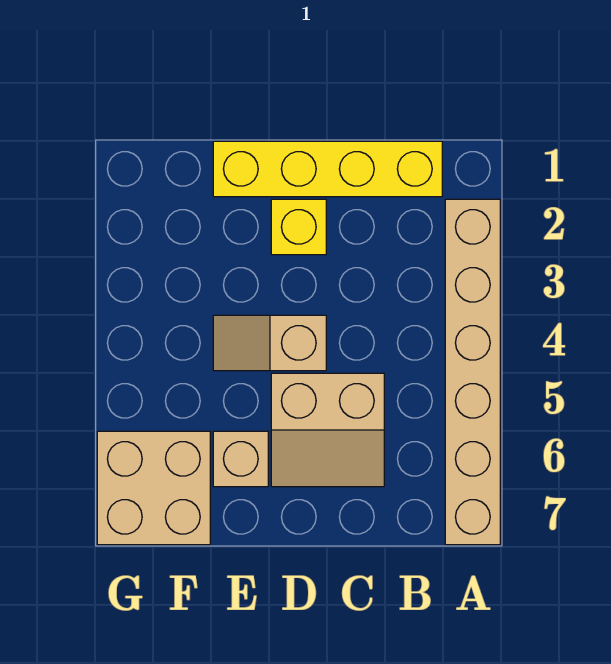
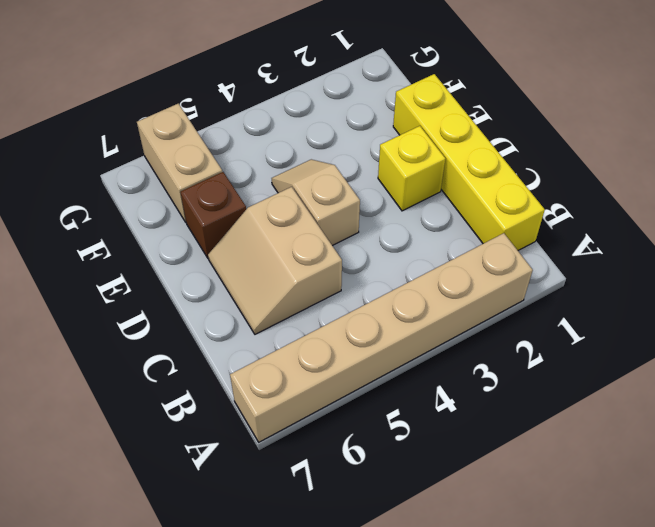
tan 1x1 brick [213,431,268,487] -> brown 1x1 brick [180,172,246,258]
tan 2x2 brick [97,431,210,545] -> tan 1x2 brick [137,104,222,222]

